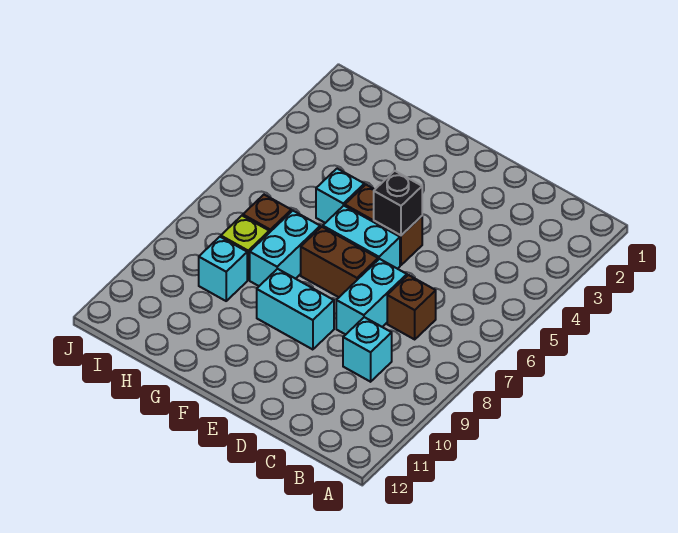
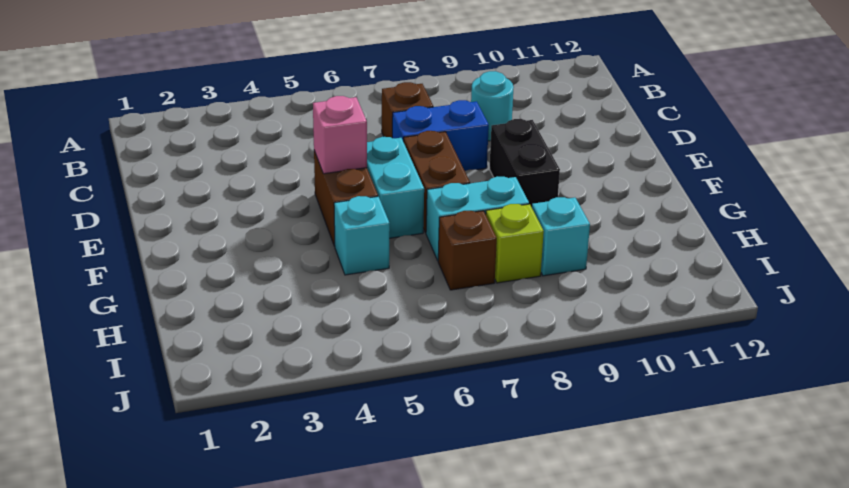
cyan 1x1 brick [343,317,392,382] -> cyan 1x1 round brick [471,71,514,141]
cyan 1x2 brick [336,259,407,335] -> blue 1x2 brick [392,100,489,171]
black 1x1 brick [374,171,422,235] -> pink 1x1 brick [313,96,367,174]
cyan 1x2 brick [257,269,334,350] -> black 1x2 brick [489,119,560,207]

